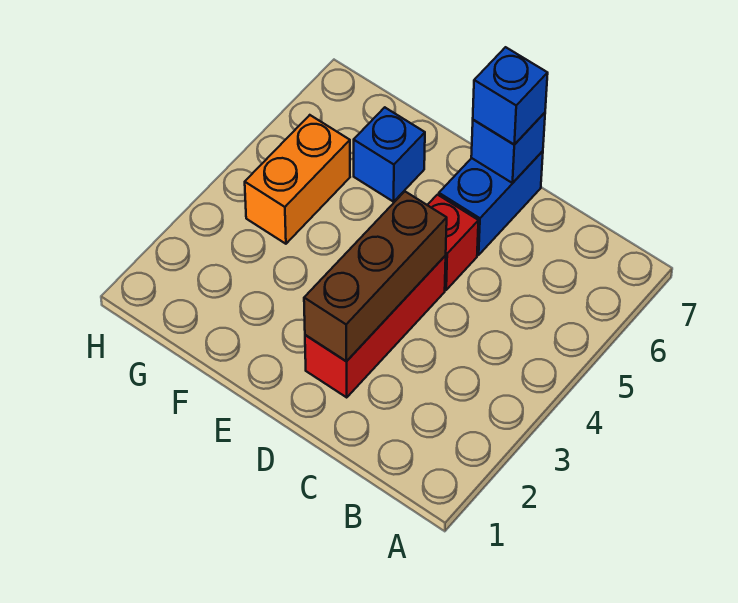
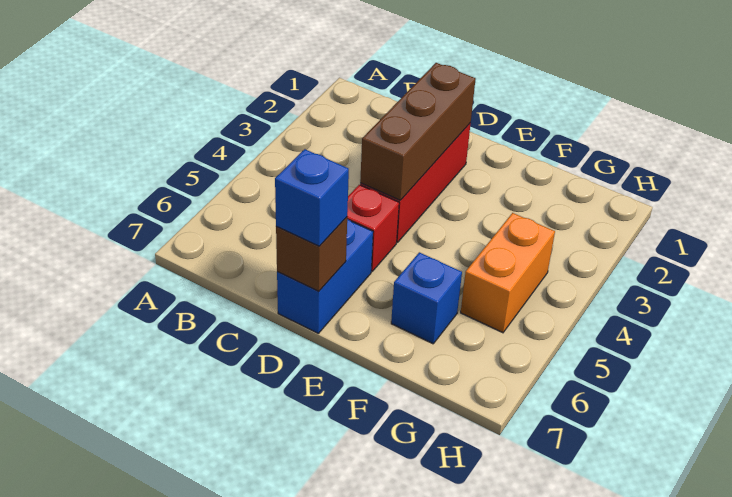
blue 1x1 brick [471,113,545,183] -> brown 1x1 brick [276,217,347,292]

